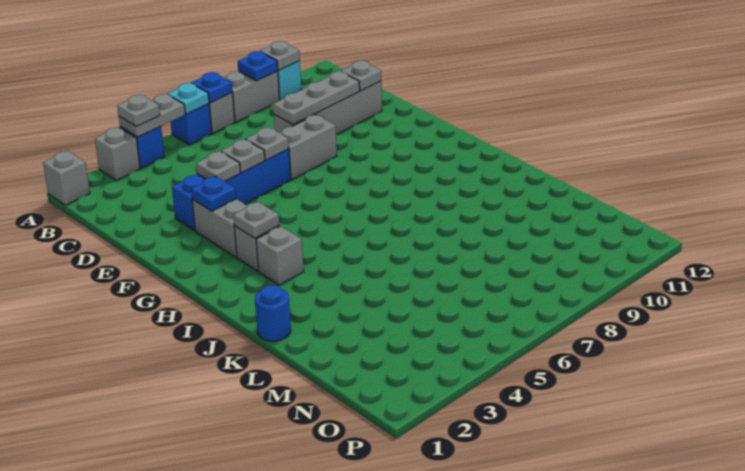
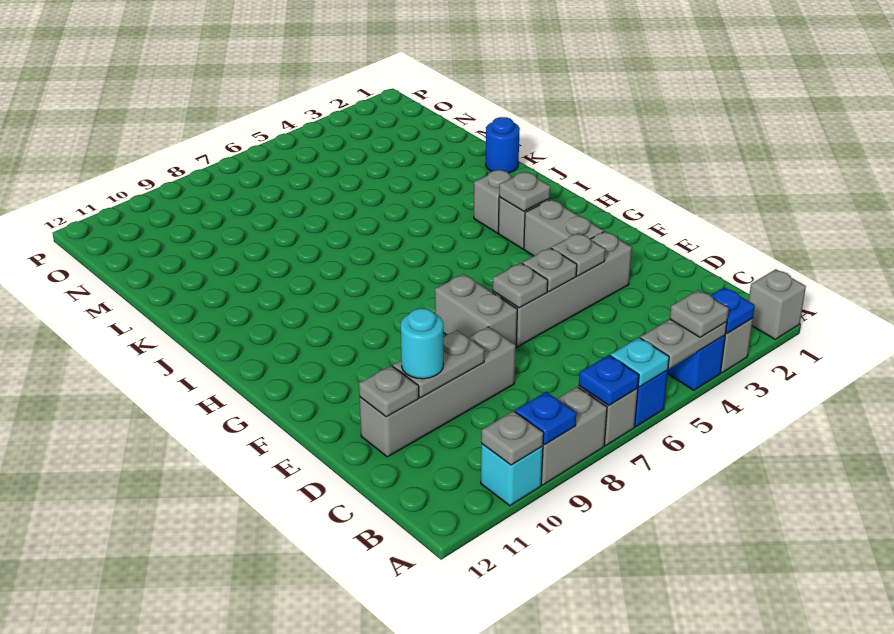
grey 1x3 plate [273,71,360,125] -> grey 1x2 plate [393,330,484,398]
none -> cyan 1x1 round brick [401,308,443,379]
blue 1x4 brick [172,149,291,230] -> grey 1x4 brick [492,232,632,347]
grey 1x2 brick [280,115,337,179] -> grey 1x2 brick turned to [435,274,517,345]
blue 1x1 plate [191,176,236,211] -> blue 1x1 plate moved to [710,287,755,334]

